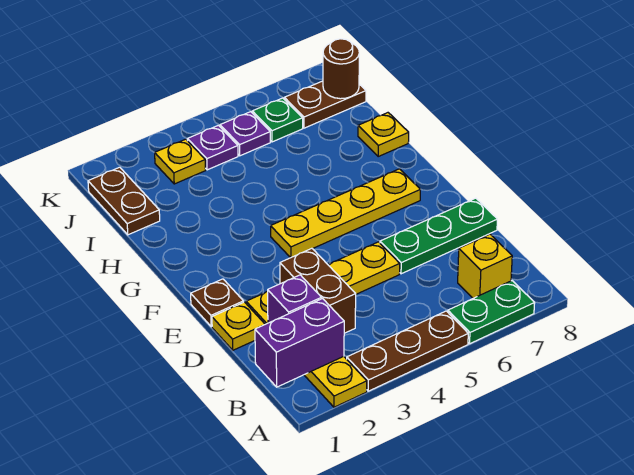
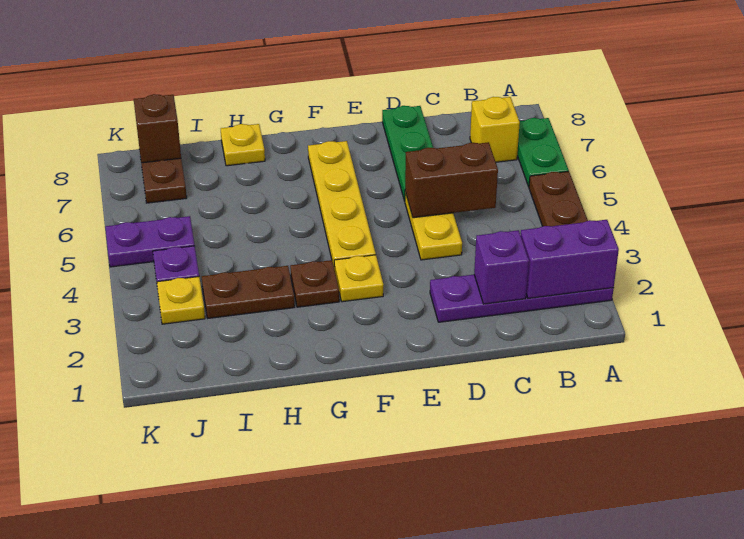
yellow 1x4 plate [246,292,367,407] -> purple 1x4 plate [430,275,614,322]
purple 1x2 brick [255,299,344,387] -> purple 1x2 brick turned to [521,220,619,298]
brown 1x2 brick [280,248,356,333] -> brown 1x2 brick moved to [405,142,498,218]
yellow 1x1 plate [212,302,265,350] -> yellow 1x1 plate moved to [334,255,384,302]
brown 1x1 plate [191,279,244,327] -> brown 1x1 plate moved to [290,260,339,307]
brown 1x2 plate [88,167,160,235] -> brown 1x2 plate moved to [202,266,295,318]
purple 1x1 plate [220,112,270,156] -> purple 1x2 plate [105,216,195,267]
green 1x1 plate [252,98,303,142] -> none
brown 1x1 round brick [323,39,359,99] -> brown 1x1 brick [134,94,181,163]

